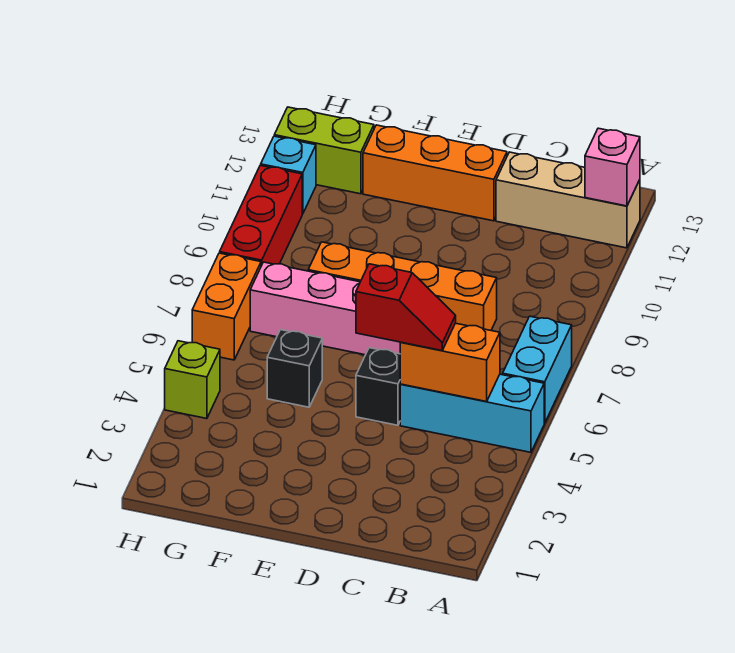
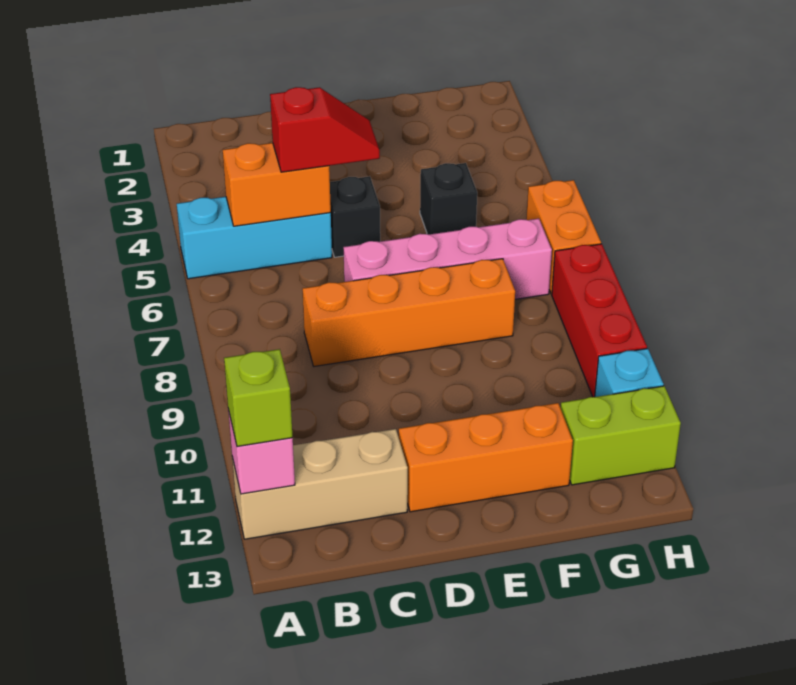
cyan 1x2 brick [503,316,572,423] -> none
red 1x2 slope [356,264,456,351] -> red 1x2 slope turned to [270,87,380,172]
lime 1x1 brick [165,341,220,419] -> lime 1x1 brick moved to [224,349,293,447]

